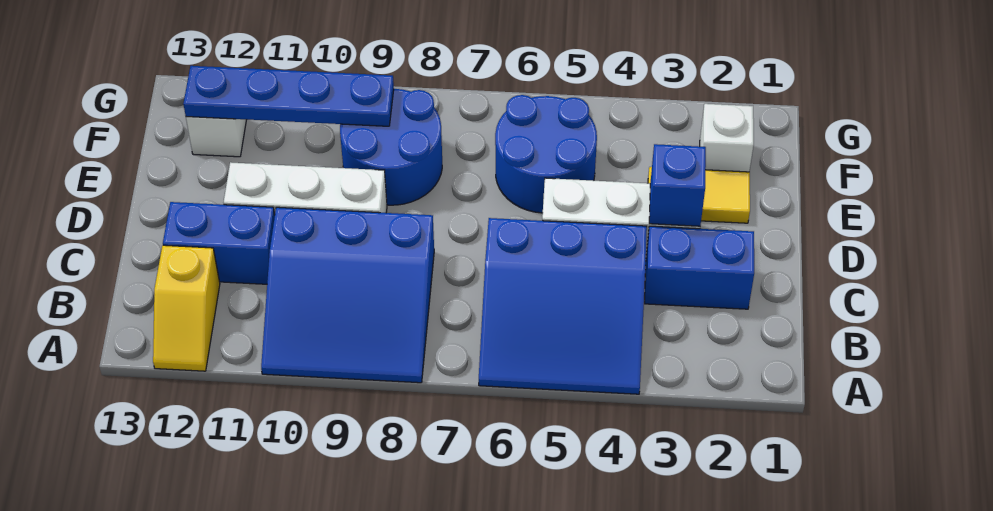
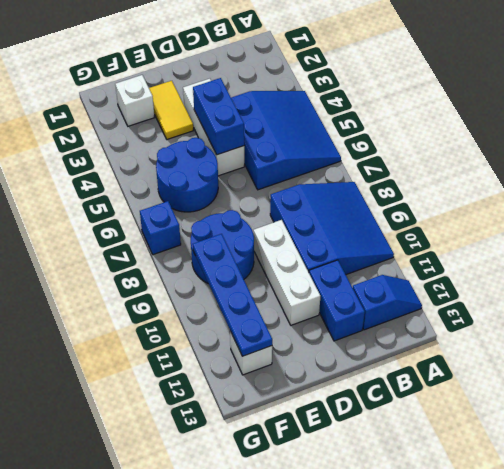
yellow 1x2 slope [153,245,220,371] -> blue 1x2 slope [353,275,422,330]
blue 1x2 brick [645,226,754,309] -> blue 1x2 brick moved to [193,78,244,155]
blue 1x1 brick [649,144,706,226] -> blue 1x1 brick moved to [140,201,181,255]

